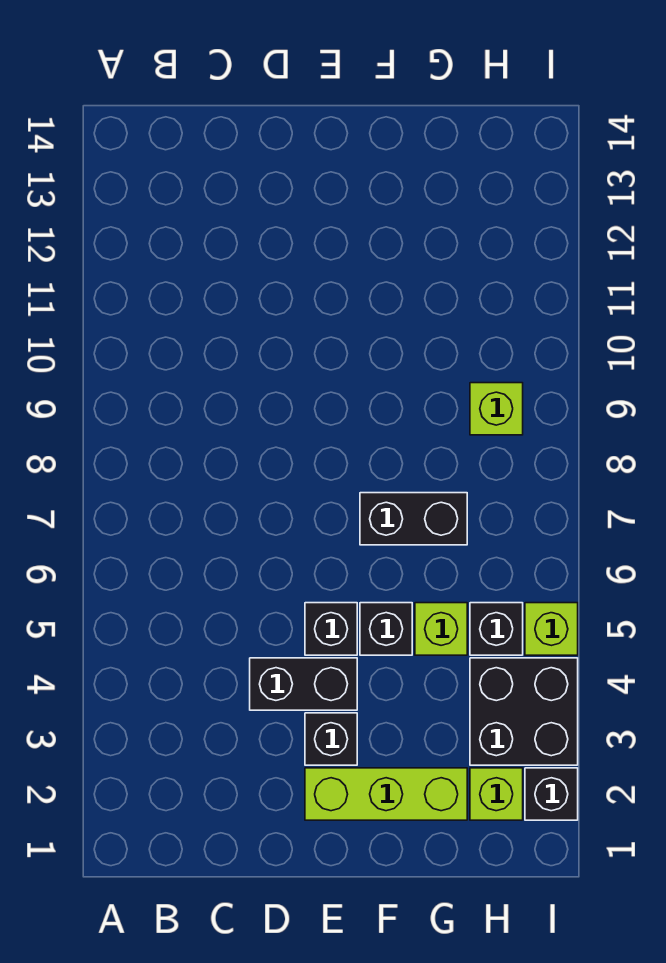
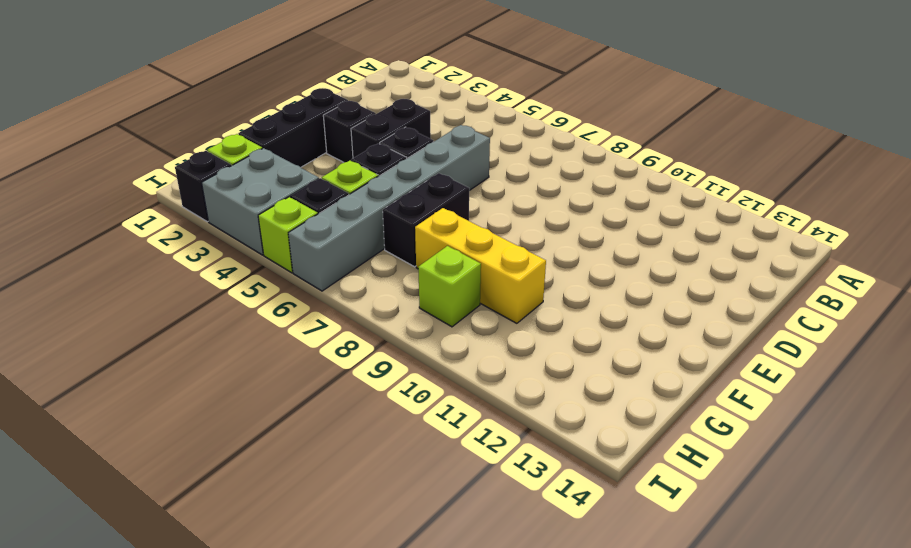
none -> grey 1x6 brick [288,125,490,291]
lime 1x3 brick [305,768,467,820] -> black 1x3 brick [238,88,348,167]
none -> yellow 1x3 brick [415,208,546,323]
black 2x2 brick [470,658,578,765] -> grey 2x2 brick [202,148,319,255]

